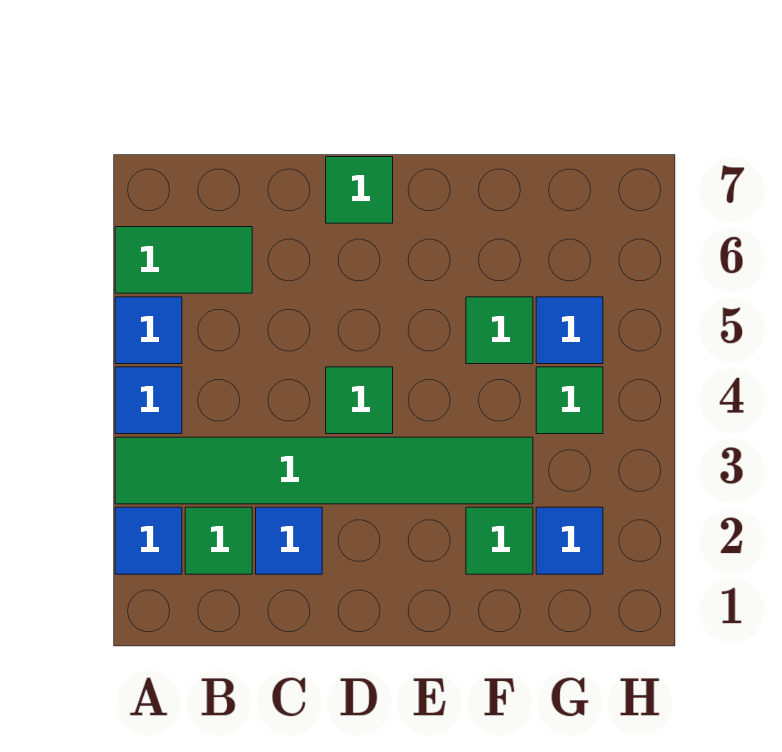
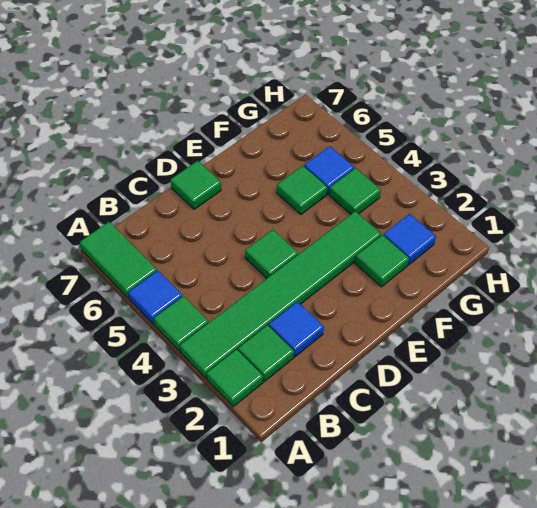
blue 1x1 tile [115,507,182,574] -> green 1x1 tile [207,349,263,407]
blue 1x1 tile [115,367,182,434] -> green 1x1 tile [154,296,209,351]
green 1x2 tile [115,227,252,293] -> green 1x2 tile turned to [80,222,157,298]

